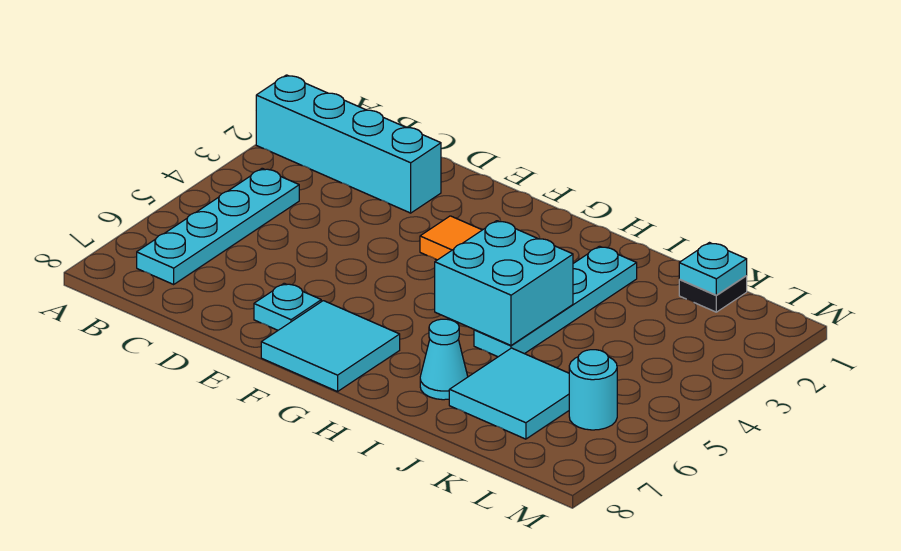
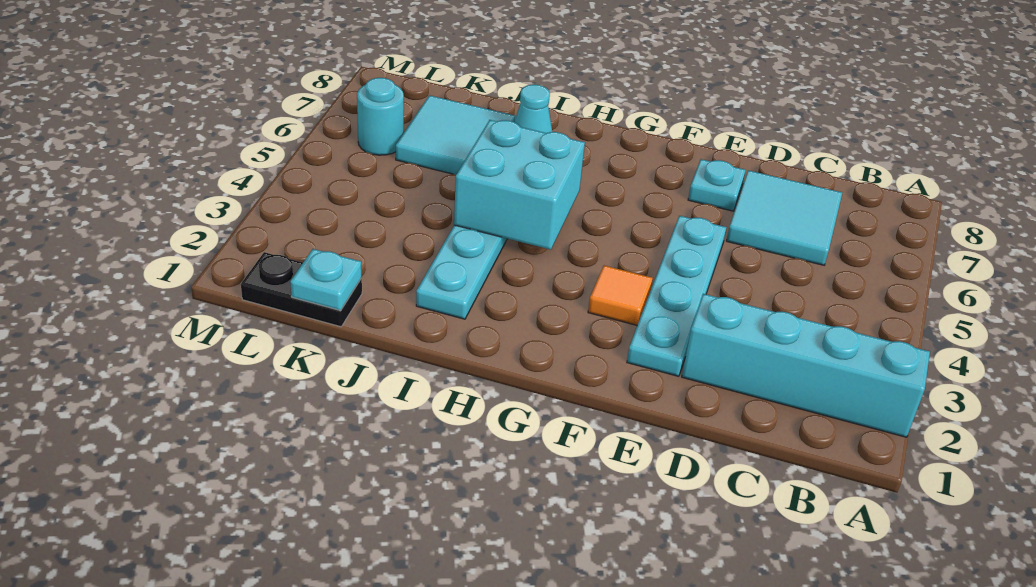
cyan 1x4 plate [137,168,299,284] -> cyan 1x4 plate moved to [627,216,727,376]
cyan 2x2 tile [261,301,400,392] -> cyan 2x2 tile moved to [727,170,842,265]
black 1x1 plate [679,276,747,312] -> black 1x2 plate [241,252,362,327]

